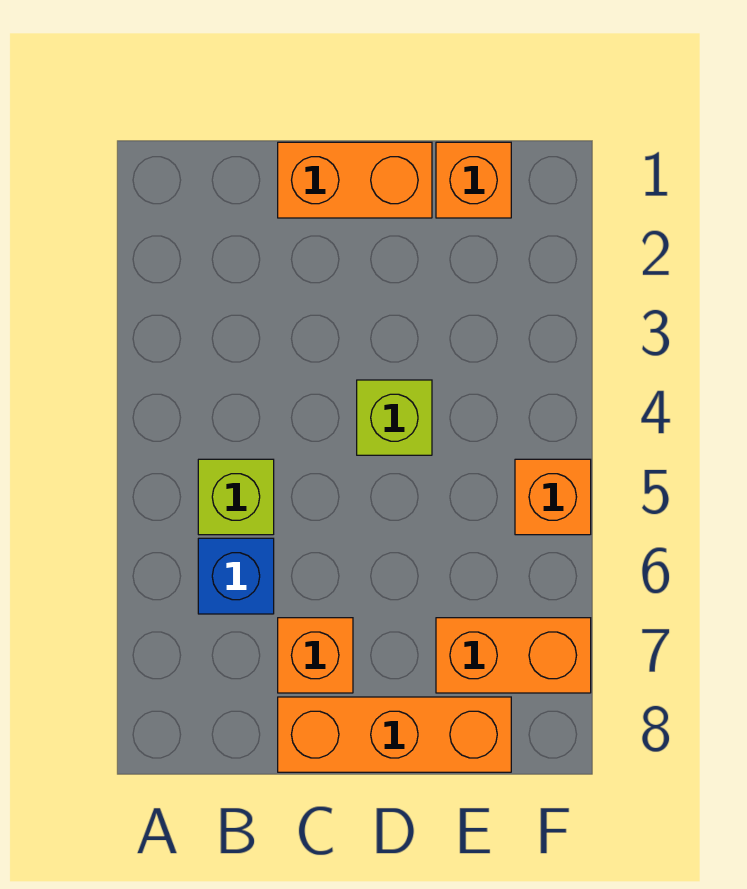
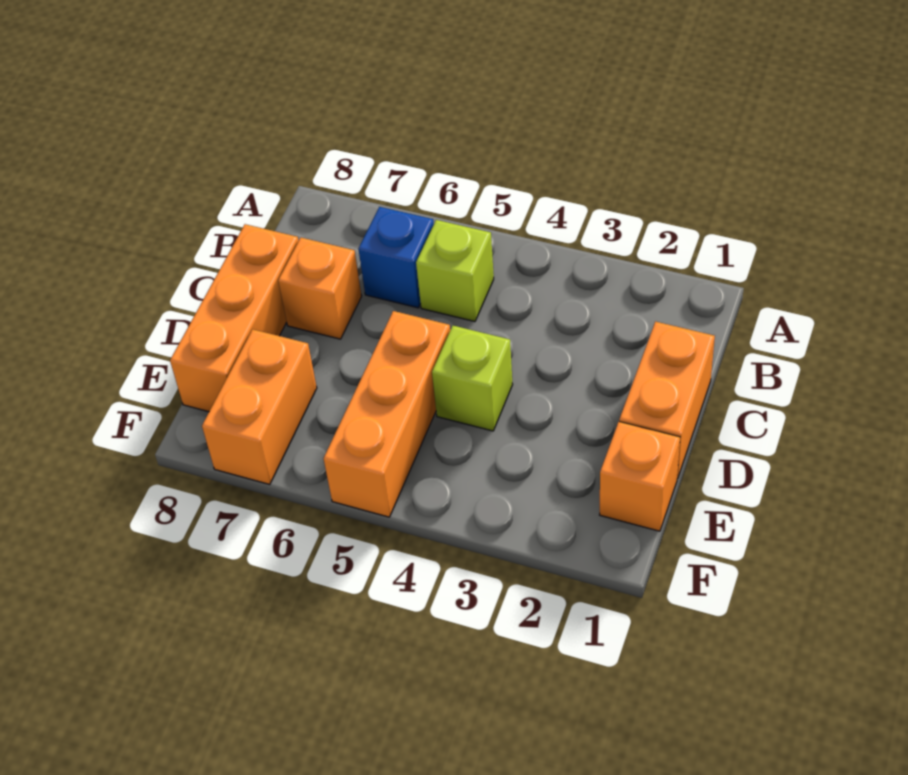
orange 1x1 brick [515,459,591,535] -> orange 1x3 brick [324,311,450,517]

